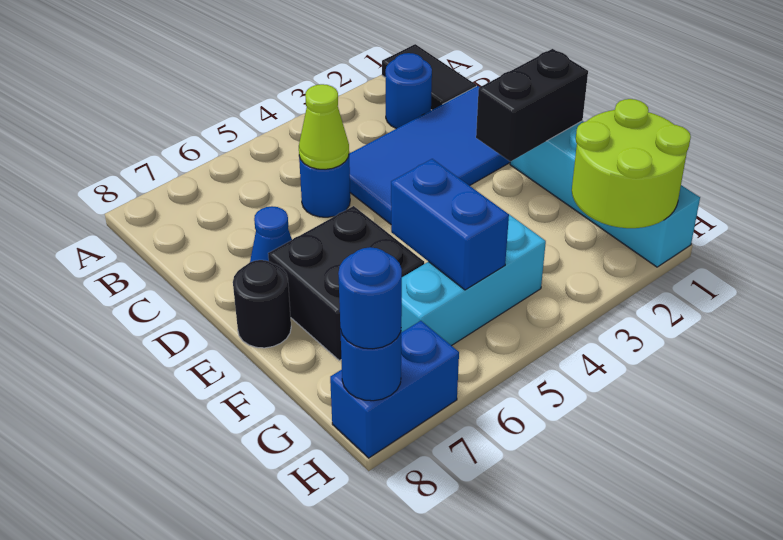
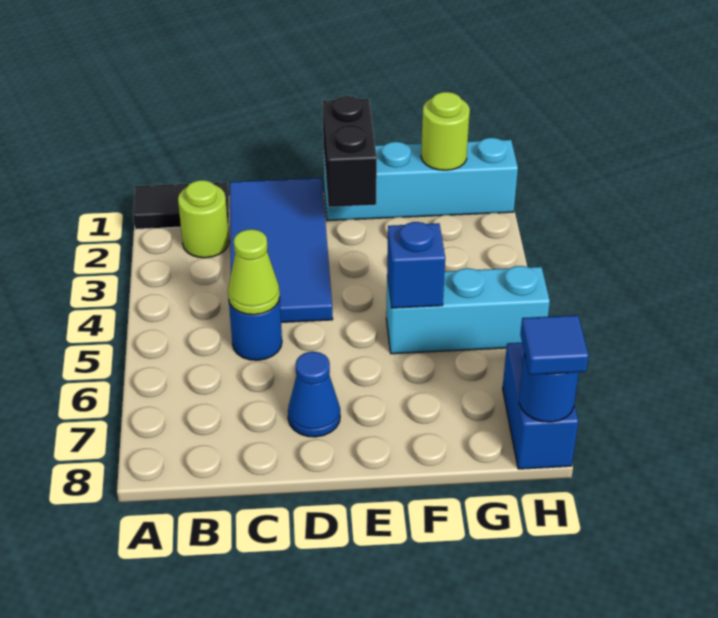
blue 1x1 round brick [386,53,432,129] -> lime 1x1 round brick [178,180,229,258]
black 2x2 brick [268,206,424,361] -> none
black 1x1 round brick [233,260,291,348] -> none
blue 1x2 brick [391,159,509,290] -> blue 1x1 brick [387,222,445,308]
lime 2x2 round brick [572,99,691,228] -> lime 1x1 round brick [421,92,470,170]
cyan 1x3 brick [401,215,546,346] -> cyan 1x3 brick turned to [386,266,550,354]
blue 1x1 round brick [338,247,402,349] -> blue 1x1 tile [520,315,589,375]

